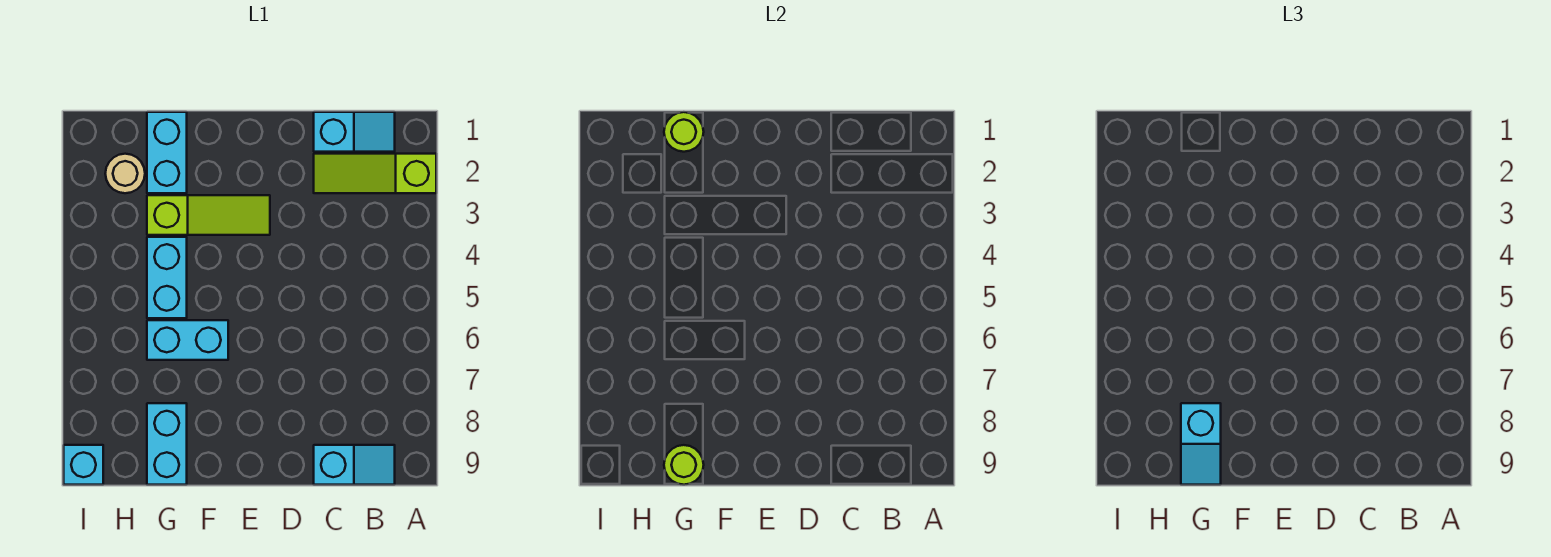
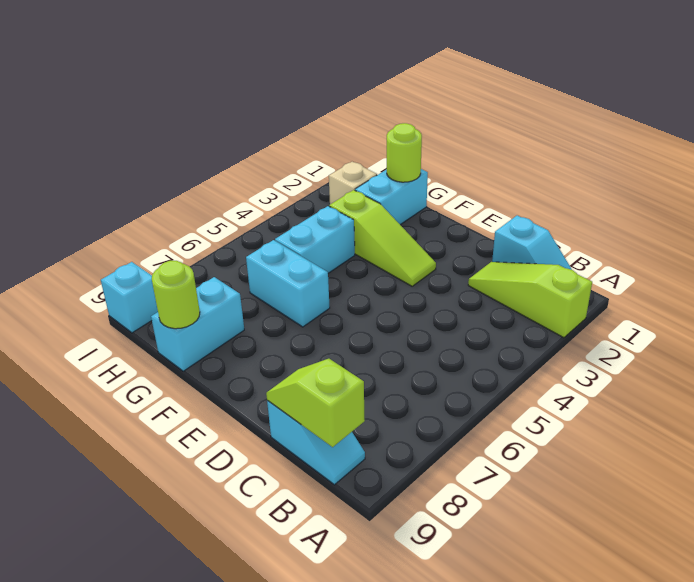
none -> lime 1x2 slope [266,359,365,447]
cyan 1x2 slope [1181,403,1221,485] -> none
tan 1x1 round brick [105,154,145,193] -> tan 1x1 brick [329,162,377,204]

